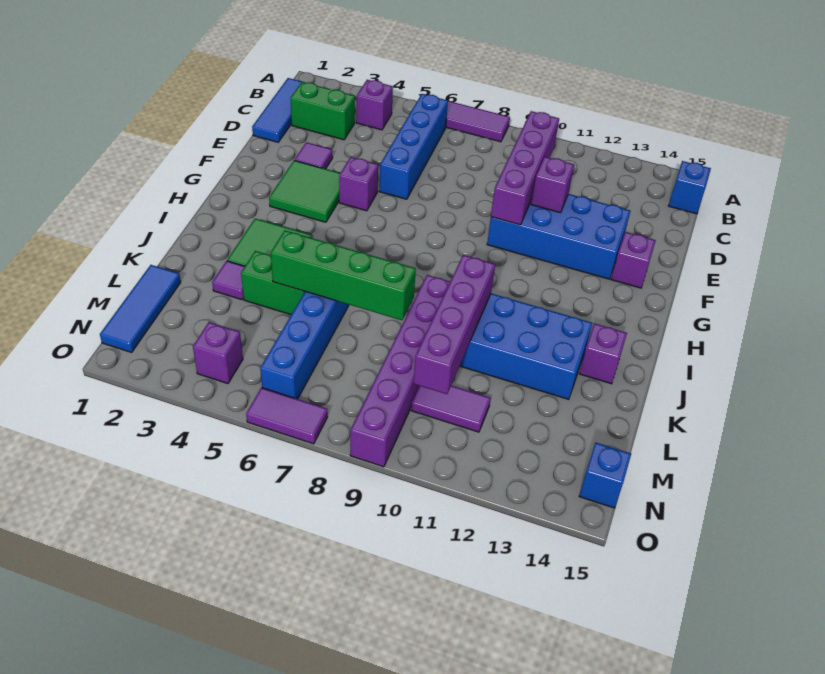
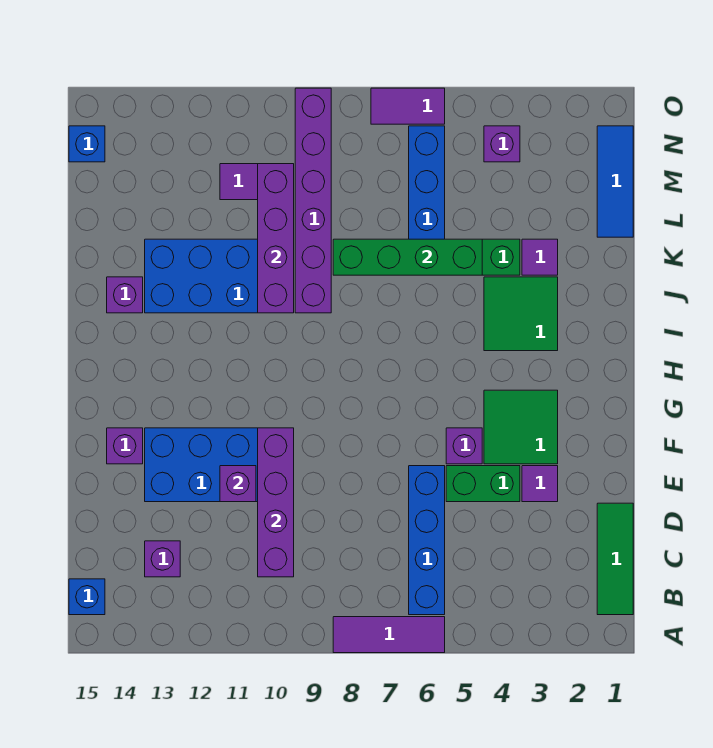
blue 1x3 tile [252,78,306,142] -> green 1x3 tile [597,503,633,615]
purple 1x1 brick [356,80,393,130] -> purple 1x1 brick moved to [145,541,180,577]
green 1x2 brick [290,82,355,140] -> green 1x2 brick moved to [446,466,520,502]

